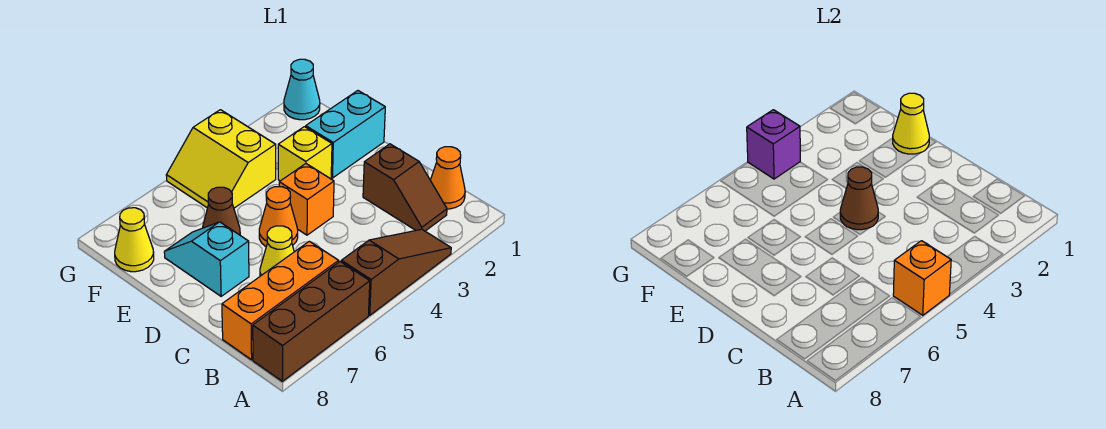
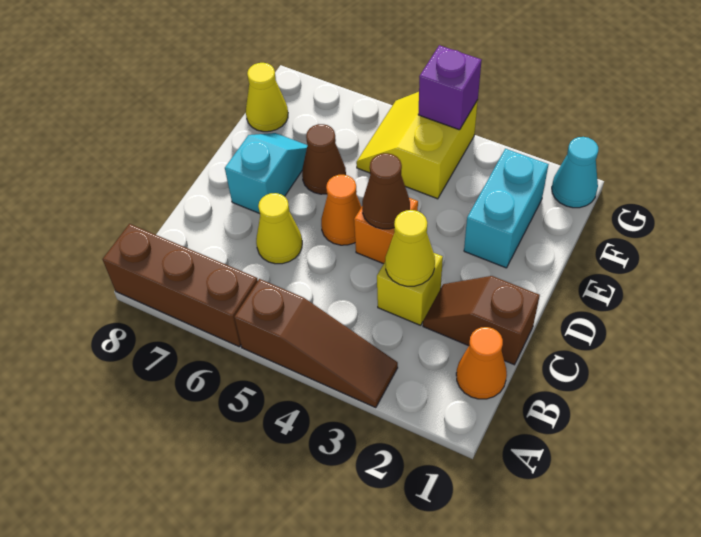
orange 1x1 brick [893,241,951,315] -> none
brown 1x2 slope [363,144,447,231] -> brown 1x2 slope turned to [423,276,540,365]
orange 1x3 brick [222,241,338,360] -> none
cyan 1x2 brick [306,91,385,178] -> cyan 1x2 brick turned to [464,149,549,268]
yellow 1x1 cone [893,93,929,154] -> yellow 1x1 cone moved to [385,210,435,286]
yellow 1x1 brick [278,127,332,181] -> yellow 1x1 brick moved to [377,253,443,325]

